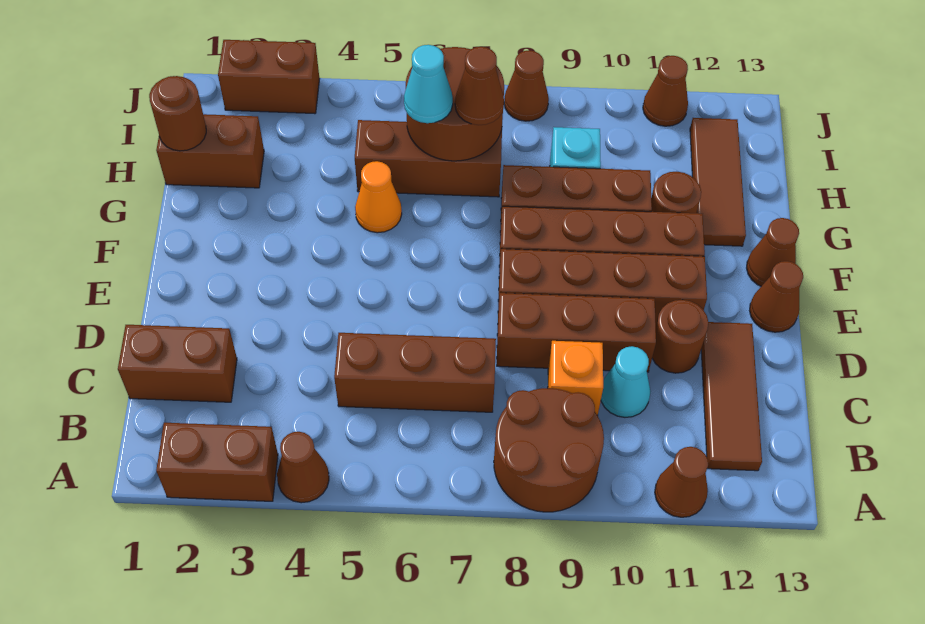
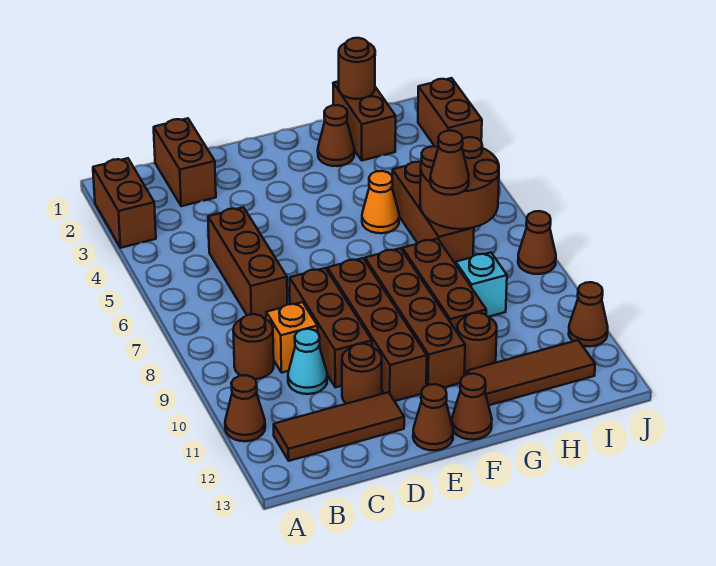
brown 1x1 cone [277,432,329,503] -> brown 1x1 cone moved to [318,105,354,166]
brown 2x2 round brick [494,388,604,512] -> brown 1x1 round brick [233,314,274,379]
cyan 1x1 cone [404,45,453,123] -> none

